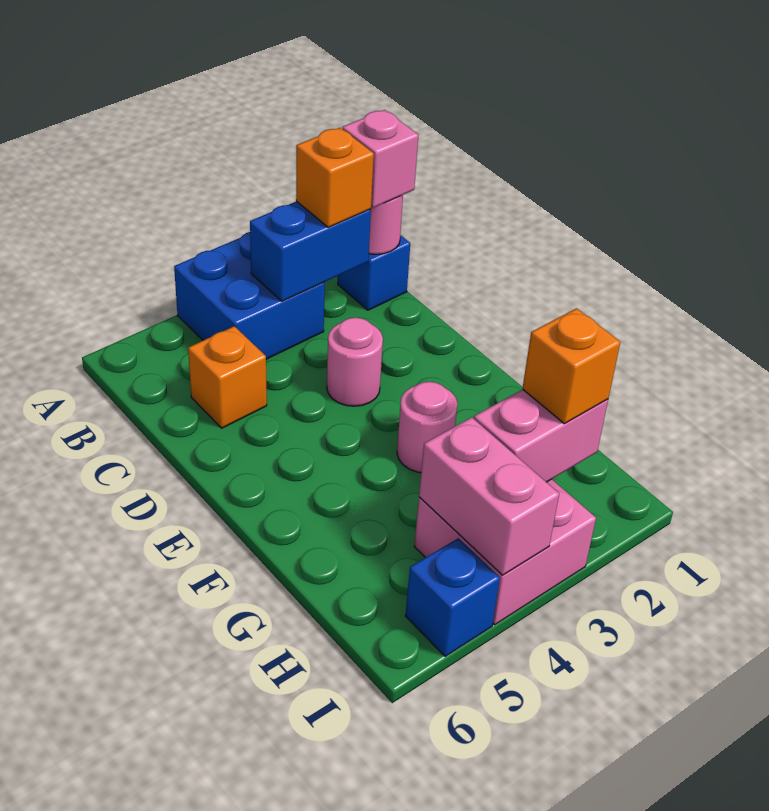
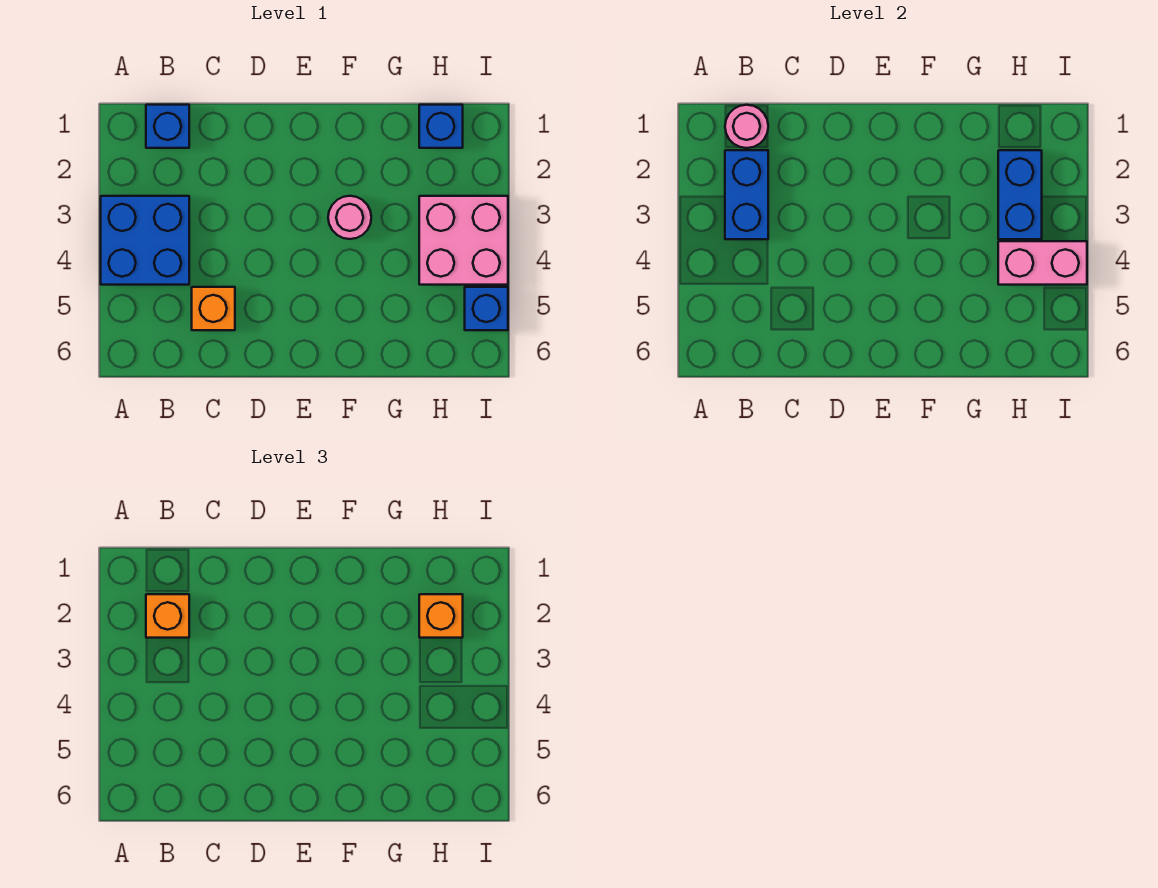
pink 1x1 brick [342,110,418,208] -> none
pink 1x1 round brick [327,318,383,406] -> none
none -> blue 1x1 brick [419,105,463,148]
pink 1x2 brick [474,389,608,482] -> blue 1x2 brick [998,150,1042,239]

